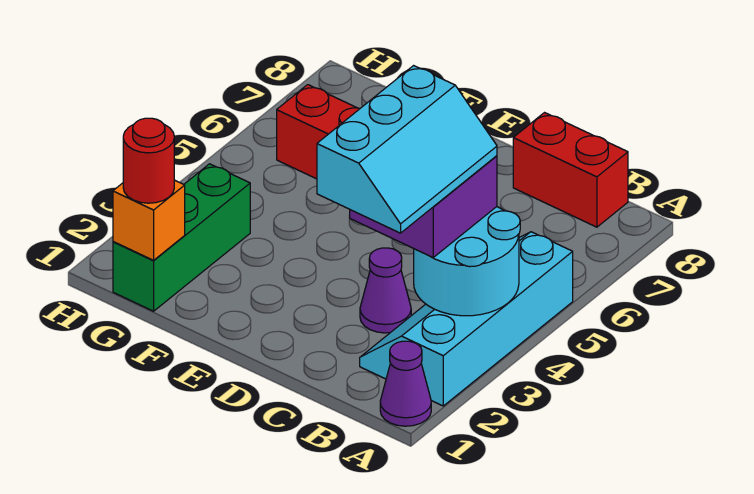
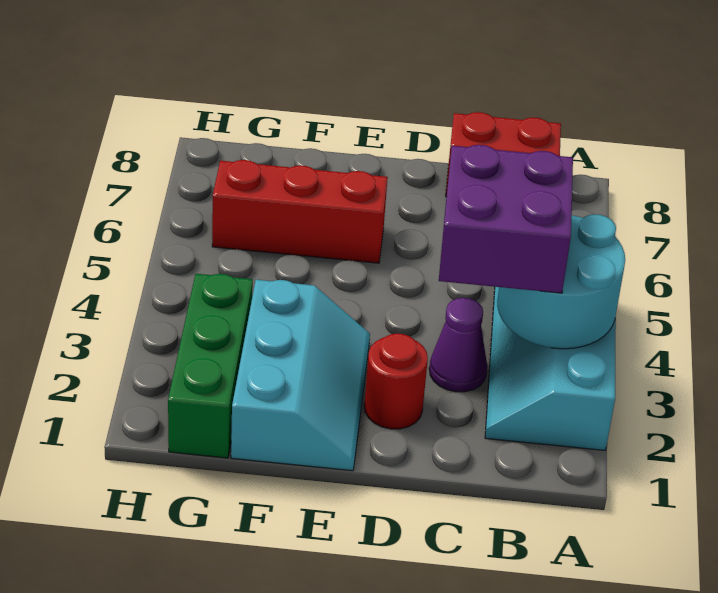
purple 1x1 cone [380,341,431,426] -> none
cyan 2x3 slope [317,66,497,233] -> cyan 2x3 slope moved to [231,280,370,471]
orange 1x1 brick [113,180,185,260] -> none
red 1x1 round brick [123,118,174,203] -> red 1x1 round brick moved to [365,333,428,429]

